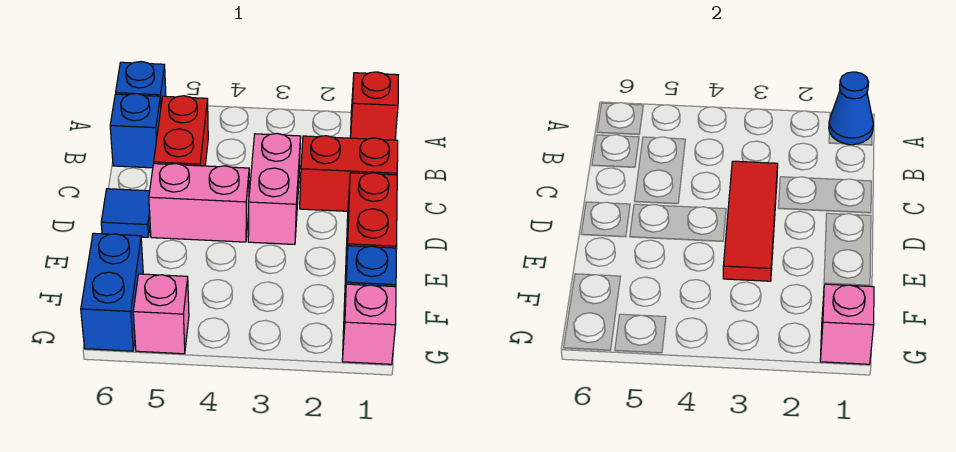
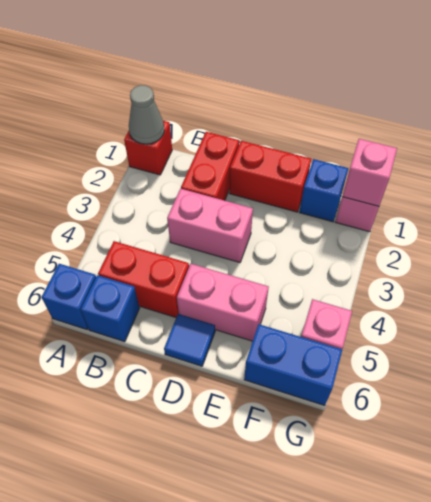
blue 1x1 cone [829,72,873,145] -> grey 1x1 cone [129,85,164,144]
red 1x3 tile [723,161,778,281] -> none
pink 1x2 brick [149,164,249,242] -> pink 1x2 brick turned to [177,264,269,341]

